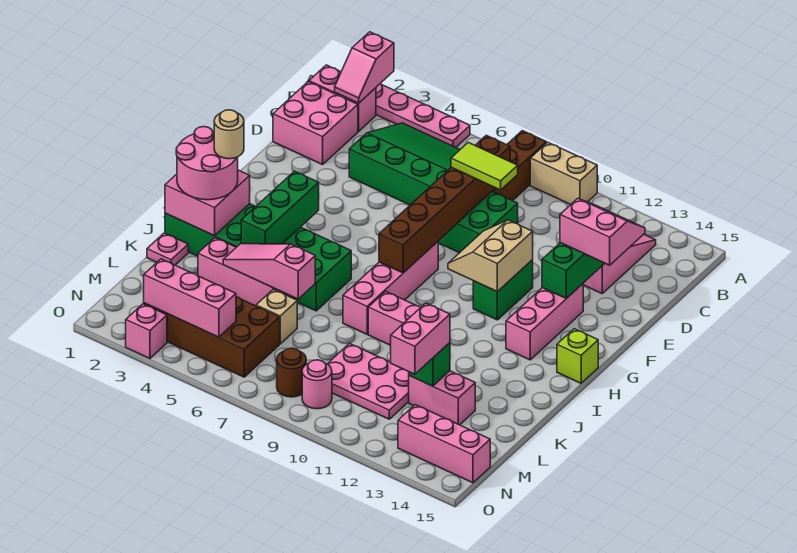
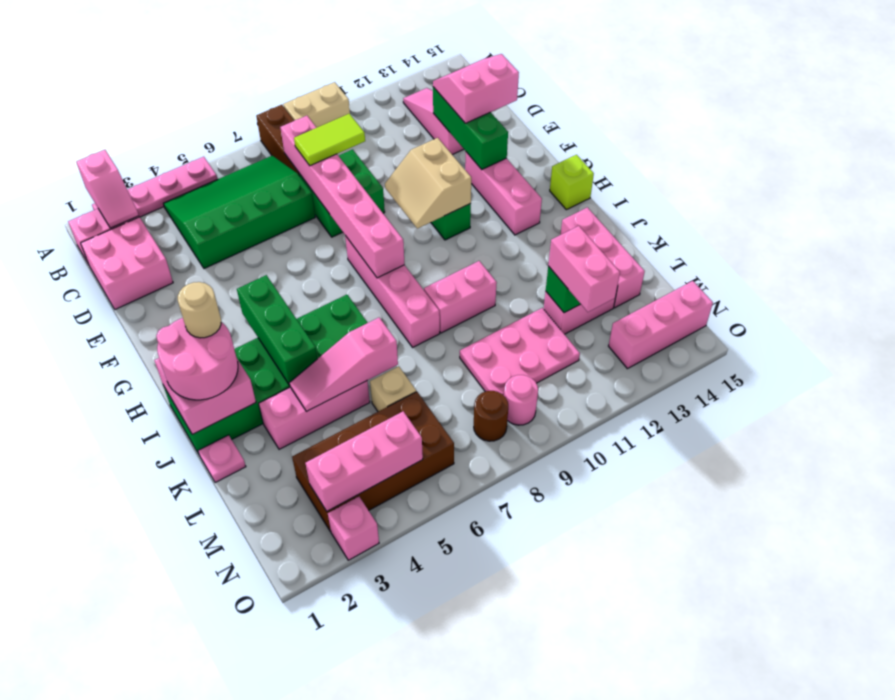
brown 1x6 brick [379,135,510,273] -> pink 1x6 brick [280,116,405,278]
none -> pink 1x3 brick [561,207,645,308]

